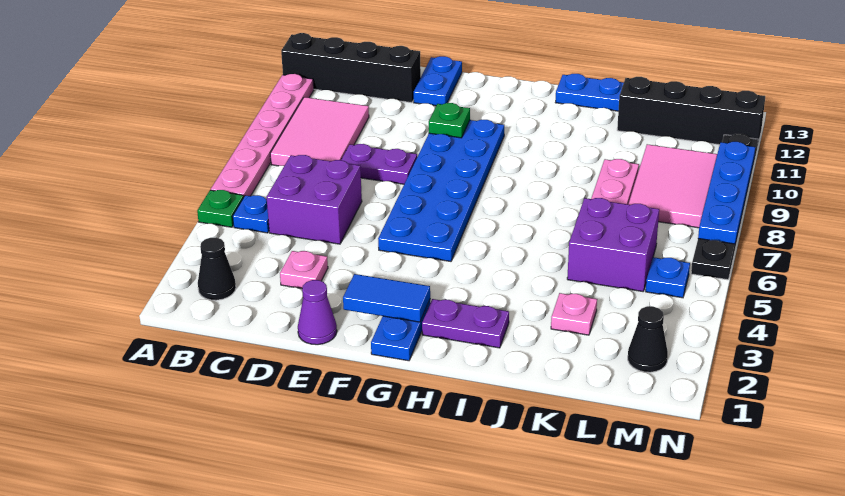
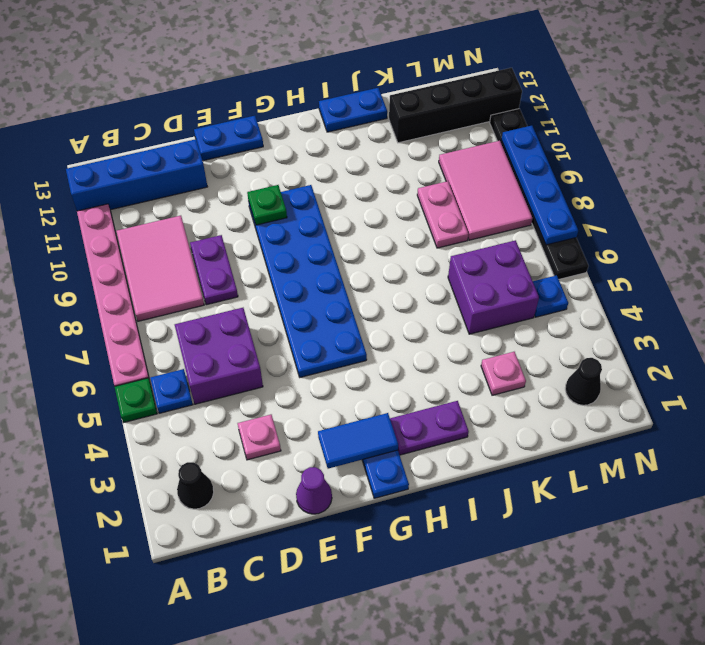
black 1x4 brick [281,33,421,103] -> blue 1x4 brick [66,139,207,211]
purple 1x2 plate [341,144,417,184] -> purple 1x2 plate turned to [190,235,238,305]
blue 1x2 plate [414,56,462,106] -> blue 1x2 plate turned to [194,116,263,161]

